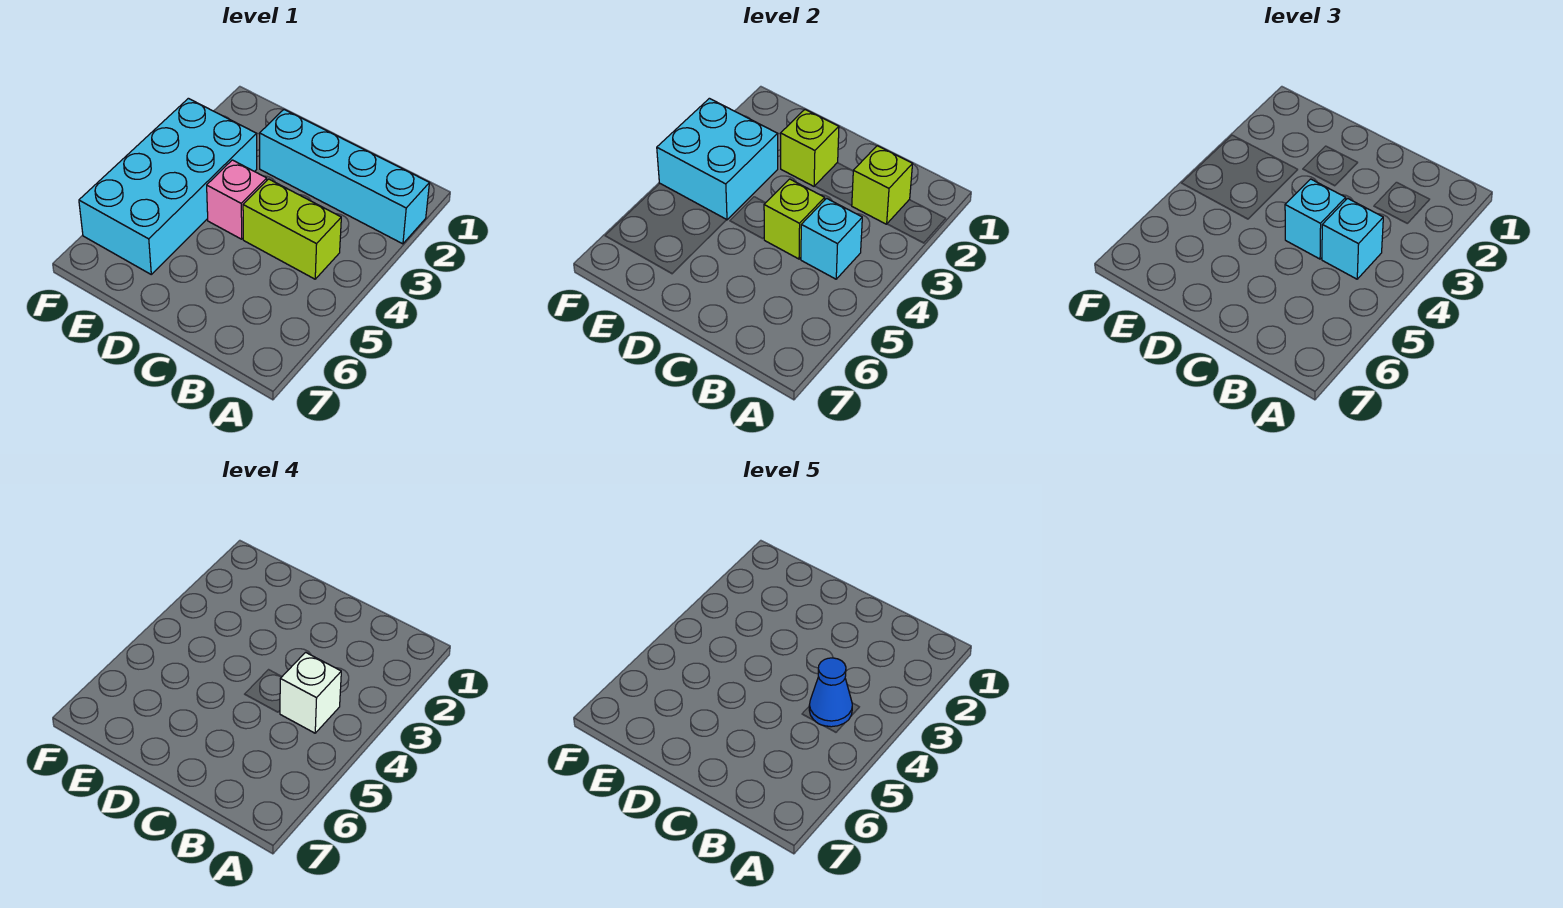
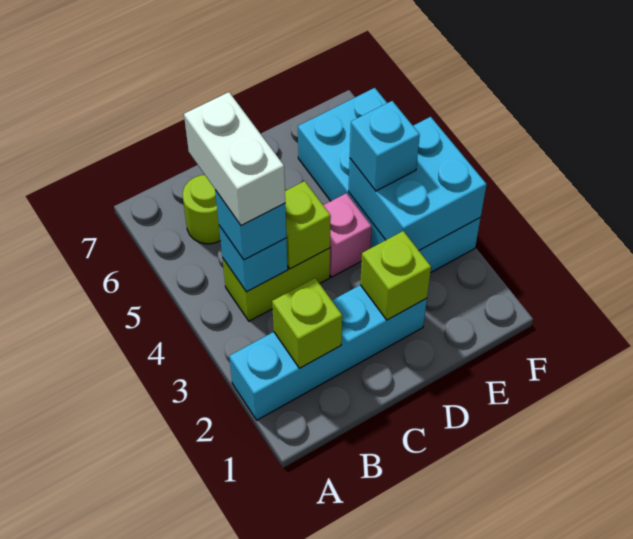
white 1x1 brick [280,652,341,733] -> white 1x2 brick [184,92,285,226]
blue 1x1 cone [809,658,852,727] -> none
none -> lime 1x1 round brick [183,175,221,244]
cyan 1x1 brick [1285,179,1346,259] -> cyan 1x1 brick moved to [350,101,420,191]

